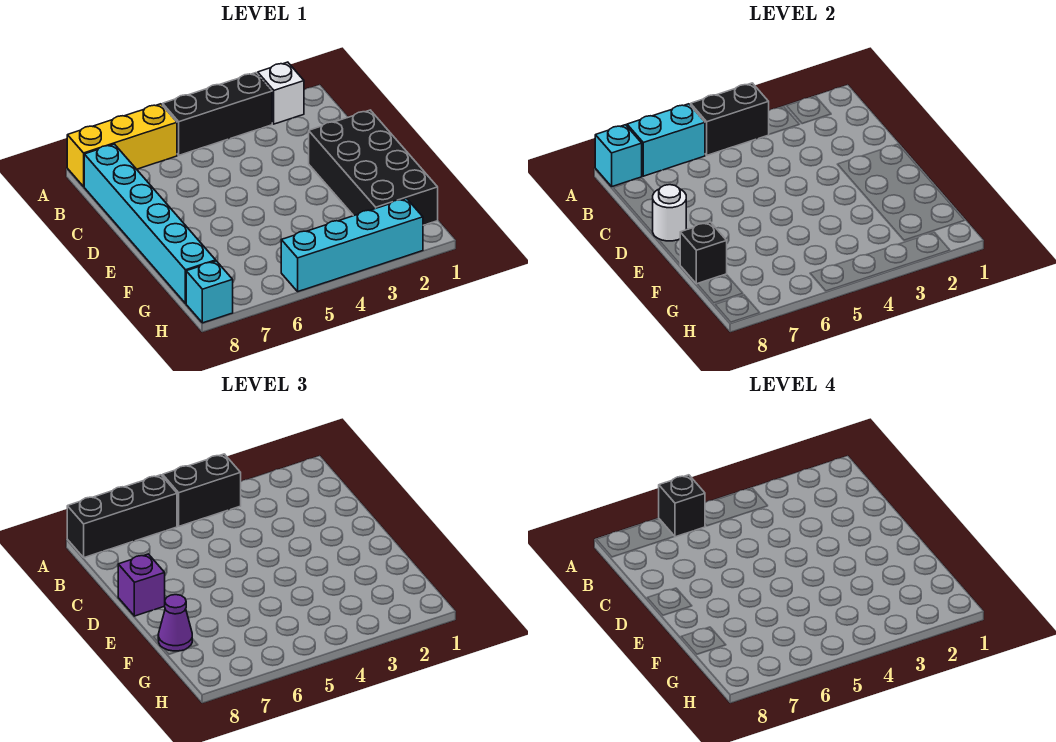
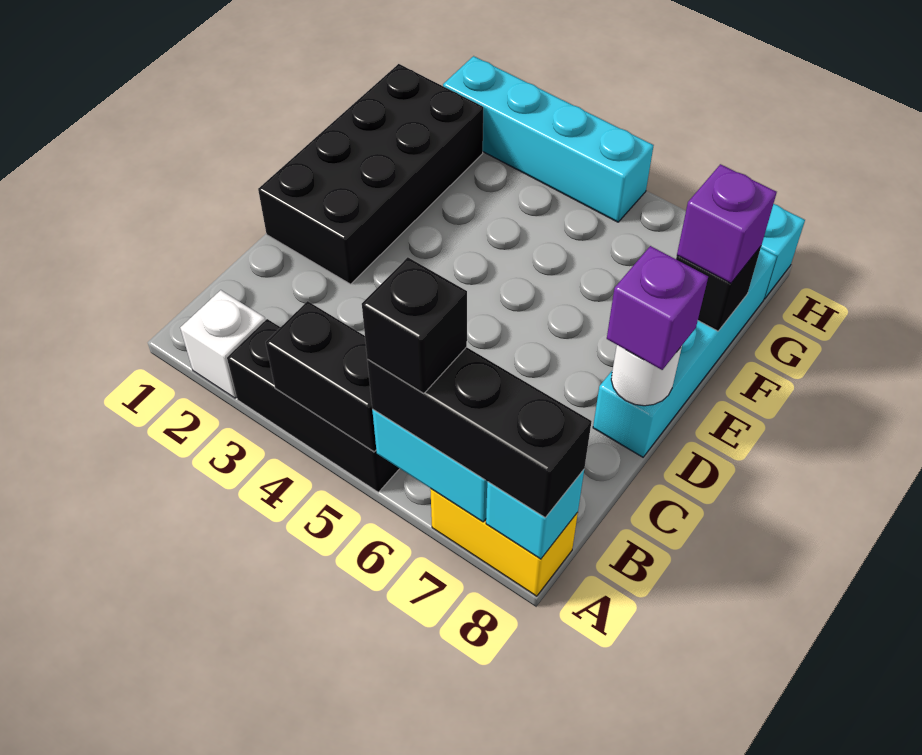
black 1x2 brick [163,454,241,526] -> none
yellow 1x3 brick [67,104,177,186] -> yellow 1x2 brick [430,489,578,596]
cyan 1x6 brick [84,144,216,303] -> cyan 1x4 brick [593,248,777,457]
purple 1x1 cone [158,595,192,651] -> purple 1x1 brick [677,164,777,283]

